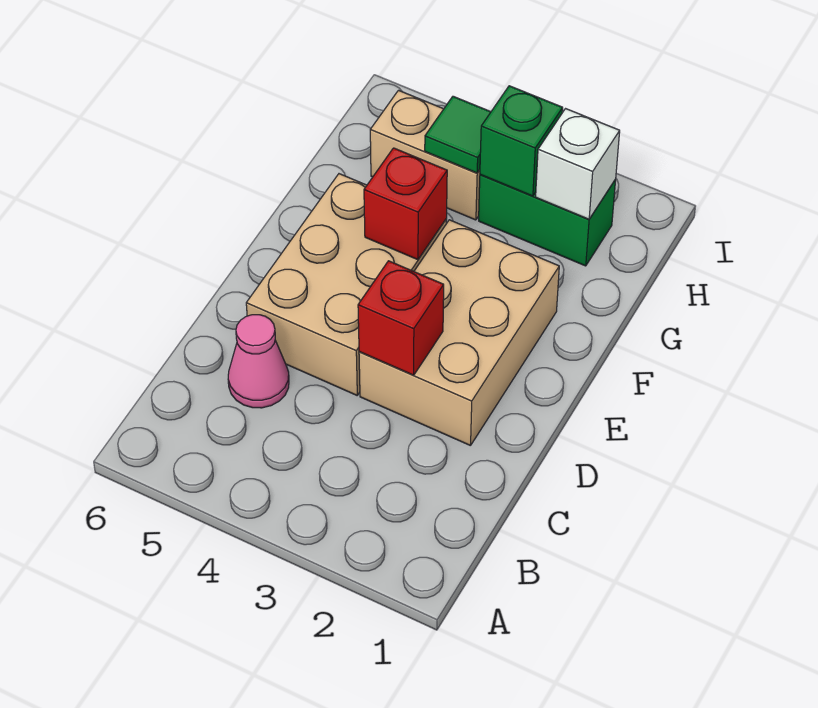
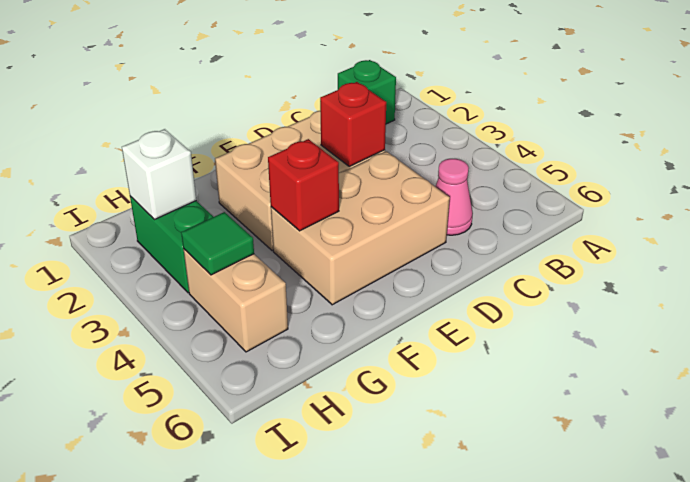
green 1x1 brick [480,86,563,196] -> green 1x1 brick moved to [338,60,396,124]

